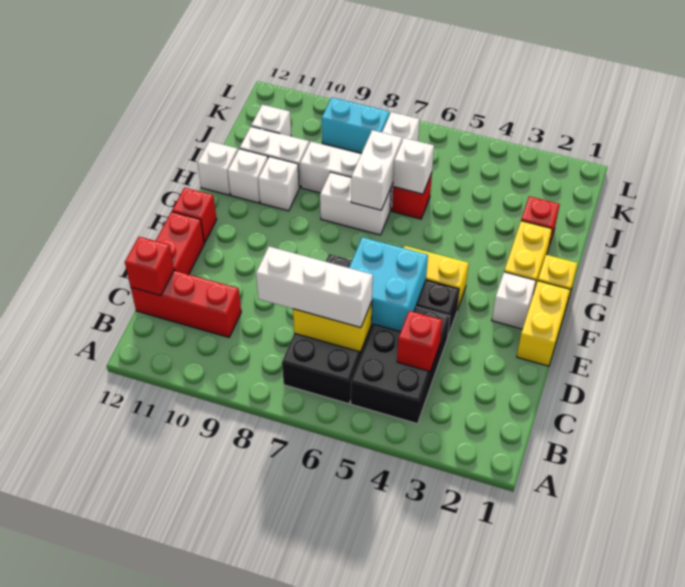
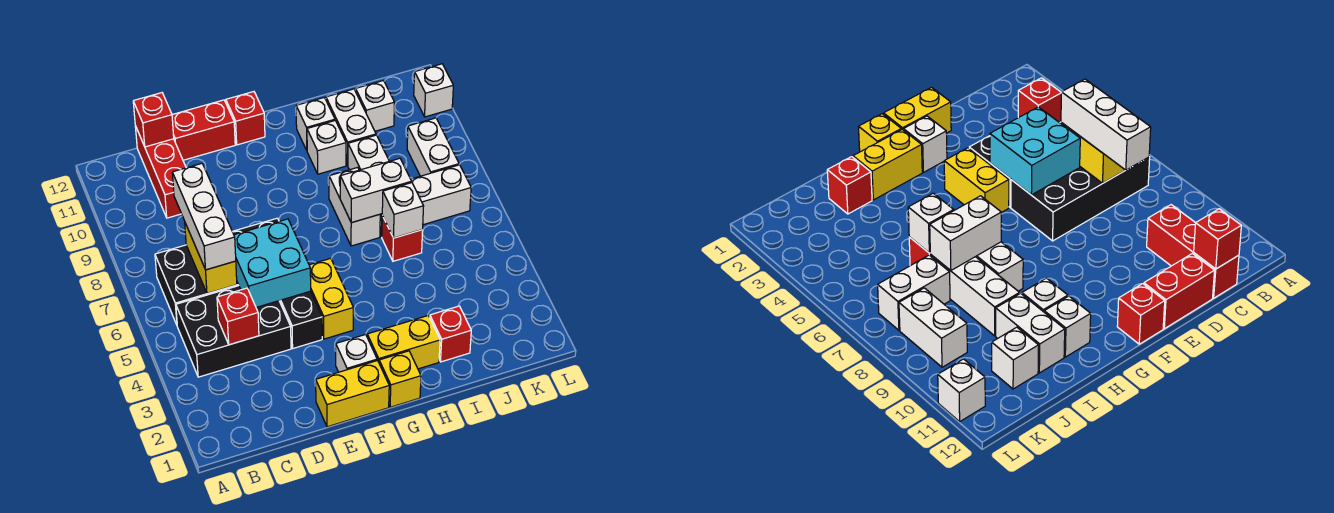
white 1x1 brick [198,141,238,195] -> white 1x1 brick moved to [414,64,453,117]
cyan 1x2 brick [322,98,389,153] -> white 1x2 brick [407,118,459,176]

